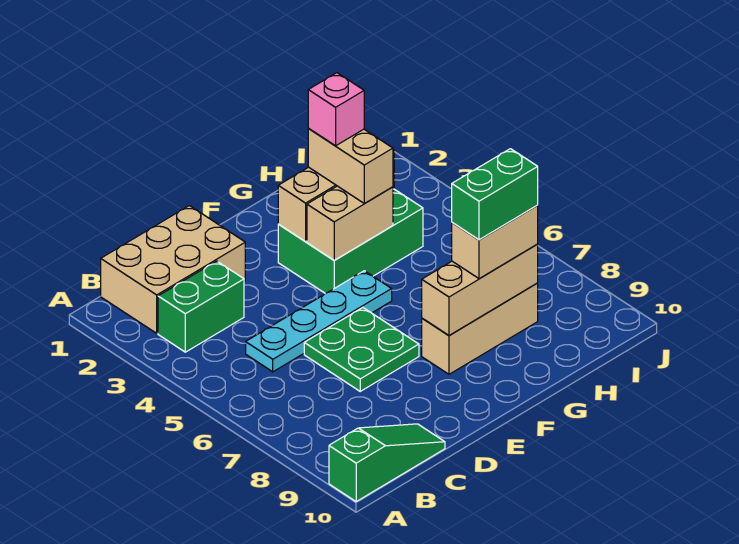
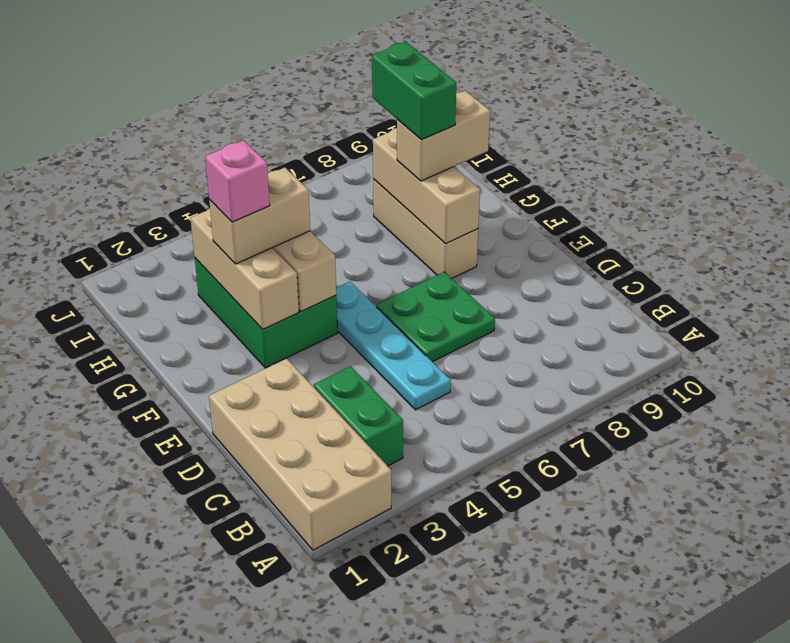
green 1x3 slope [329,424,445,501] -> none
tan 2x3 brick [101,206,245,333] -> tan 2x4 brick [209,358,391,550]
tan 1x2 brick [452,205,538,279] -> tan 1x2 brick turned to [397,91,490,181]

